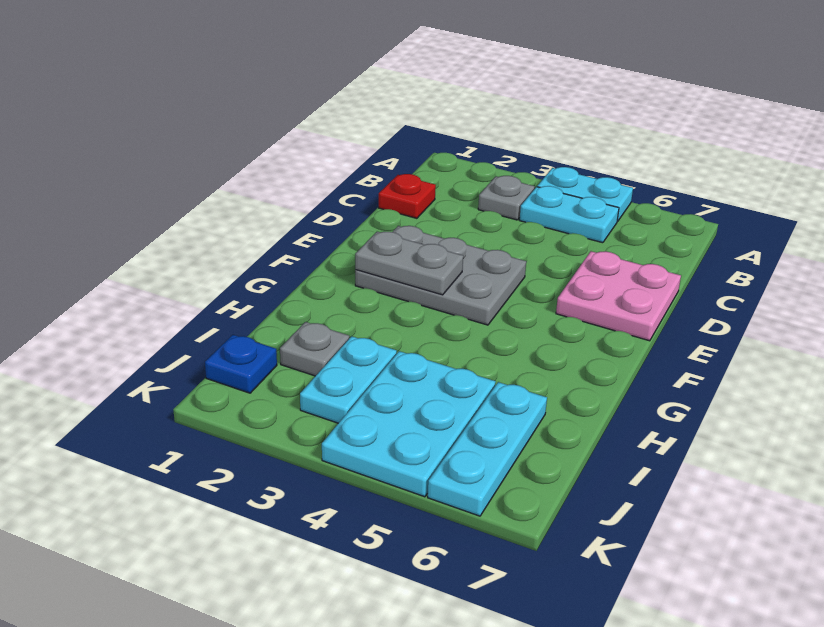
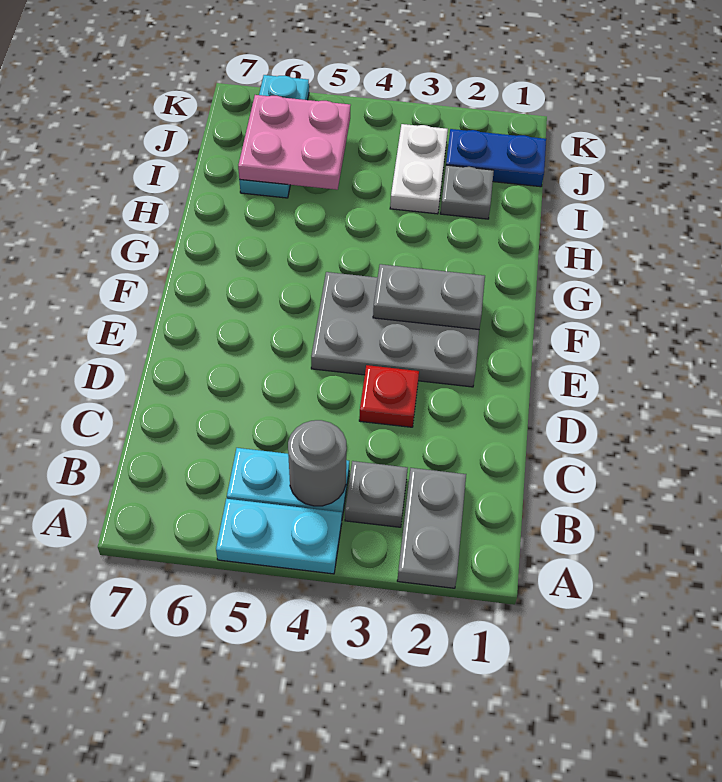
none -> grey 1x2 plate [397,468,466,588]
none -> grey 1x1 round brick [288,420,347,506]
red 1x1 plate [379,174,436,218] -> red 1x1 plate moved to [359,365,419,427]
pink 2x2 plate [556,251,681,341] -> pink 2x2 plate moved to [238,95,350,190]
cyan 1x2 plate [300,336,397,423] -> white 1x2 plate [390,124,448,214]
cyan 2x3 plate [322,351,495,497] -> none
blue 1x1 plate [205,335,277,393] -> blue 1x2 plate [446,129,546,187]

